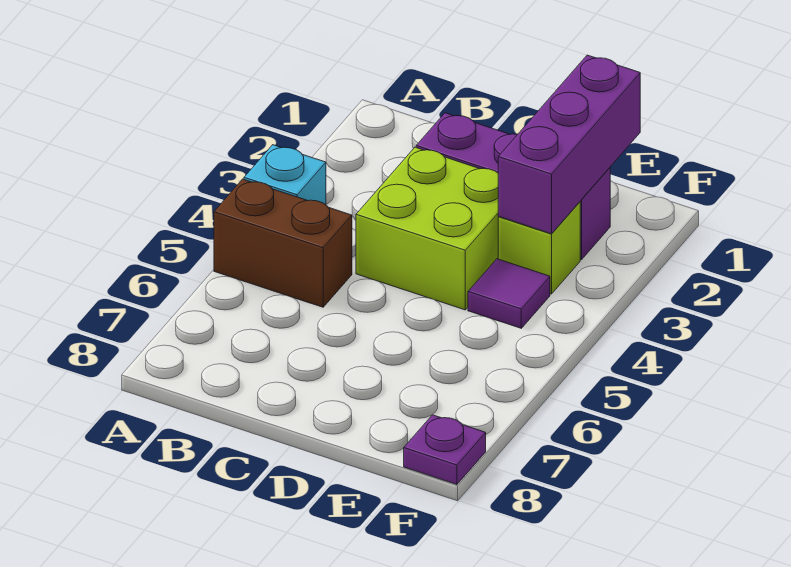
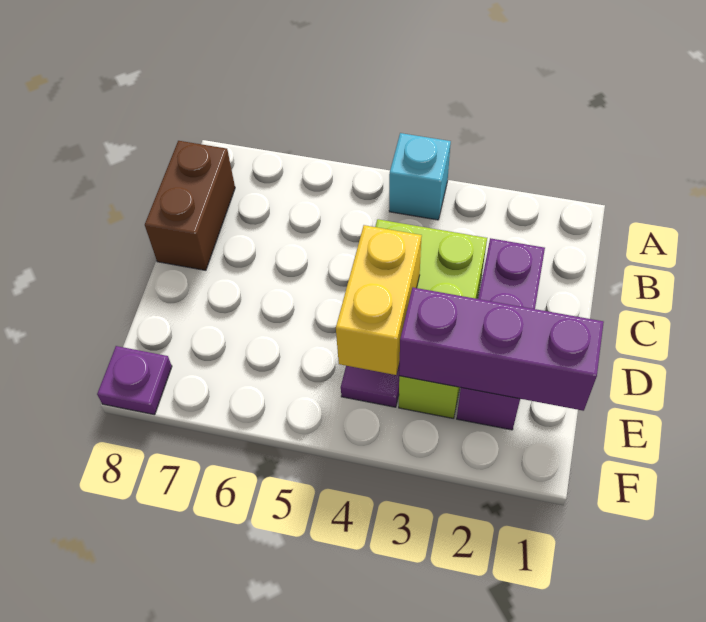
brown 1x2 brick [214,179,352,307] -> brown 1x2 brick moved to [145,141,235,270]
none -> yellow 1x2 brick [336,225,422,375]

